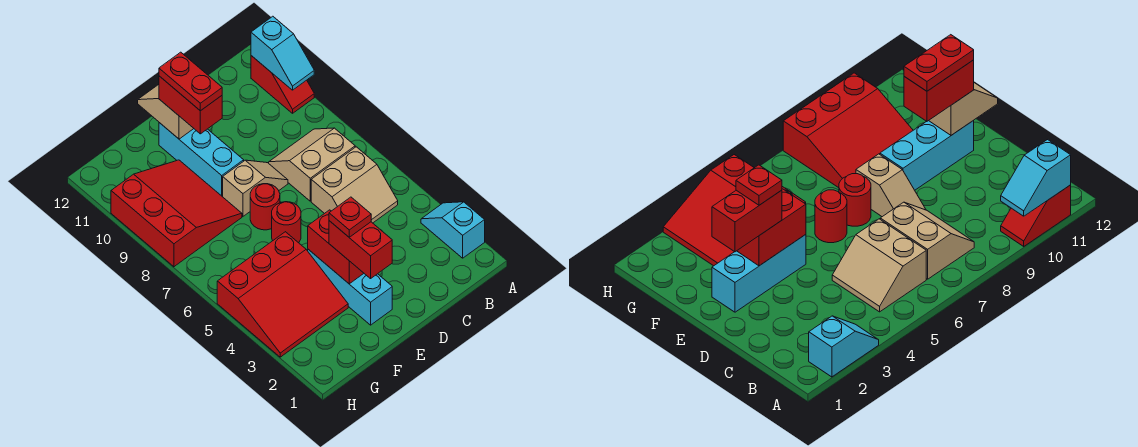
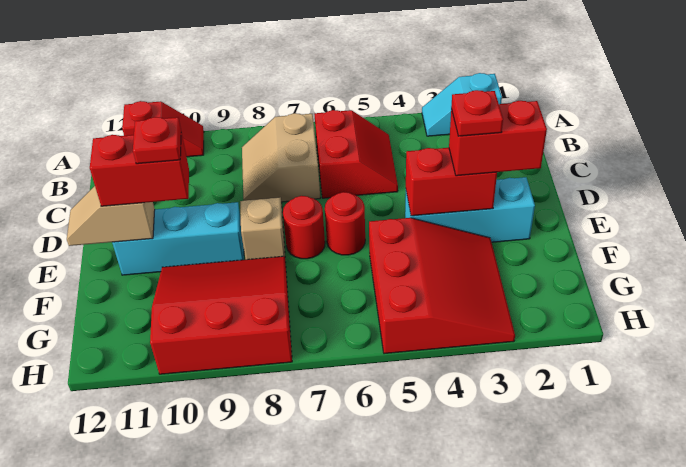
cyan 1x2 slope [251,16,314,90] -> none
tan 2x2 slope [311,147,398,223] -> red 2x2 slope [315,110,398,198]
red 1x2 plate [159,52,222,111] -> red 1x1 plate [133,117,181,164]

